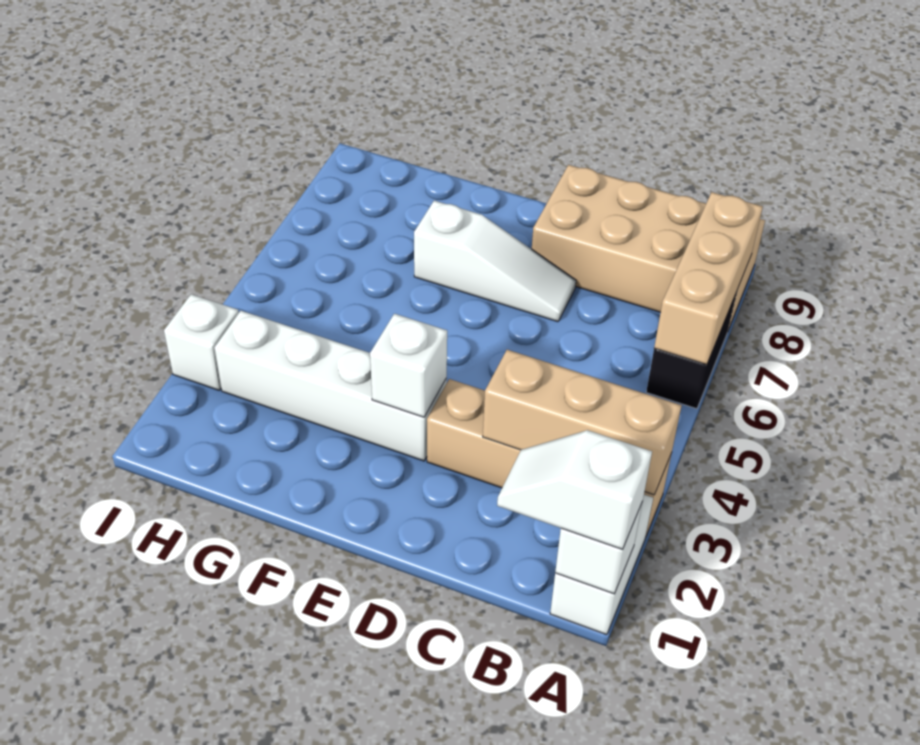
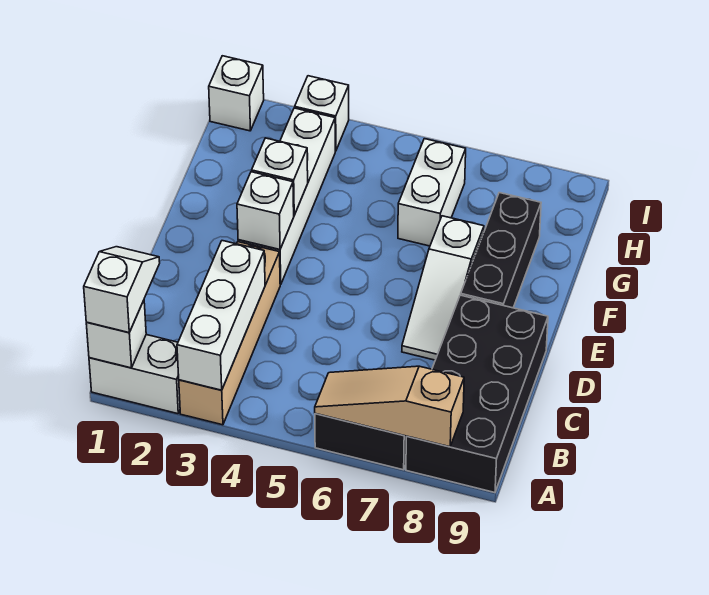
tan 1x3 brick [483,350,682,495] -> white 1x3 brick [177,241,265,390]
tan 1x3 brick [654,192,763,365] -> tan 1x3 slope [315,366,464,447]
tan 2x4 brick [532,165,765,330] -> black 2x4 brick [406,295,548,493]
none -> black 1x3 brick [461,193,541,308]
none -> white 1x1 brick [252,138,308,215]
none -> white 1x2 brick [398,139,466,246]
none -> white 1x1 brick [209,56,264,131]

